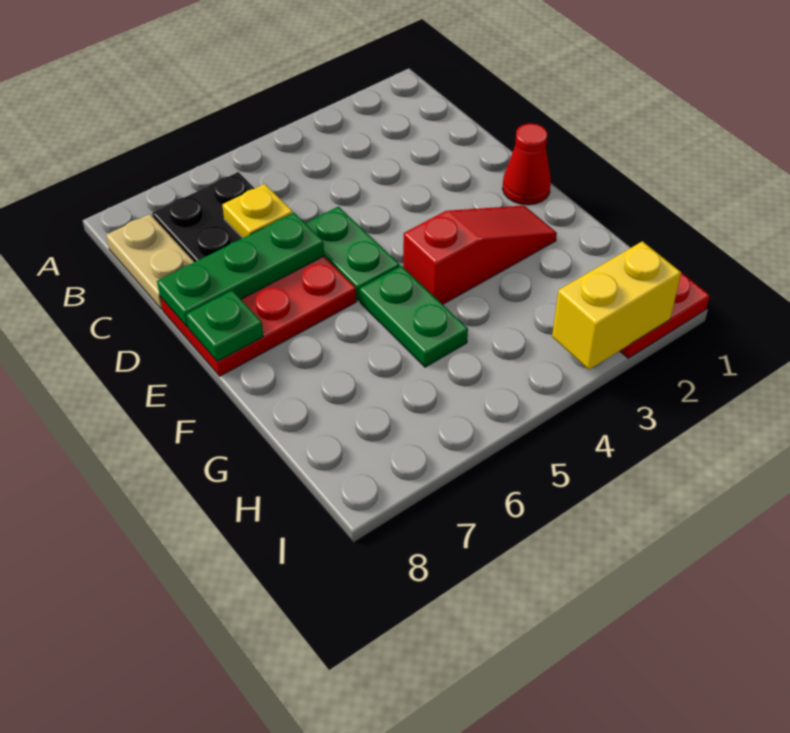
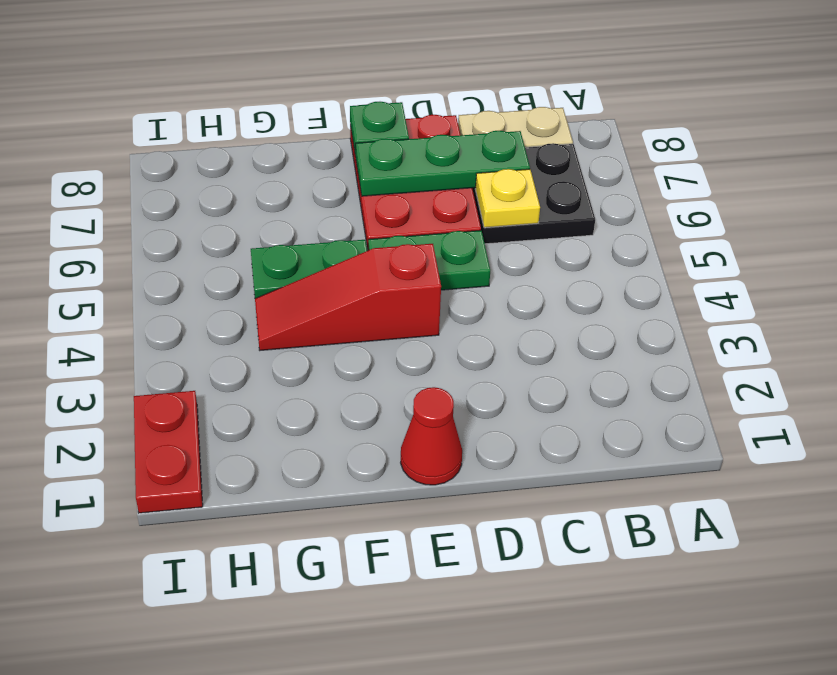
green 1x3 plate [157,213,324,327] -> green 1x3 plate turned to [356,131,530,196]
red 1x3 slope [403,206,557,304] -> red 1x3 slope turned to [255,244,441,350]
yellow 1x2 brick [552,241,681,370] -> none

